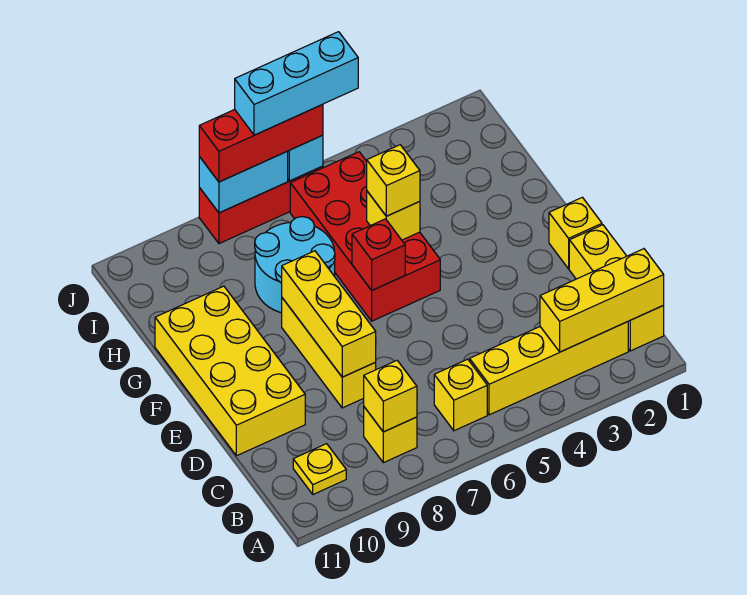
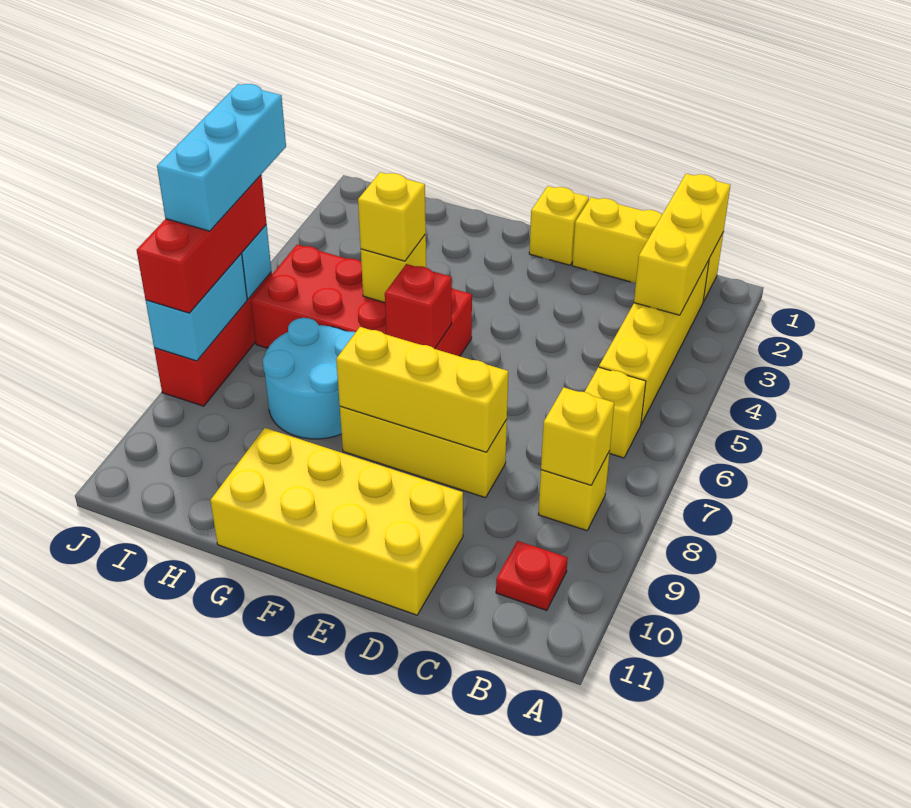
yellow 1x1 plate [293,444,346,494] -> red 1x1 plate [496,541,568,610]

